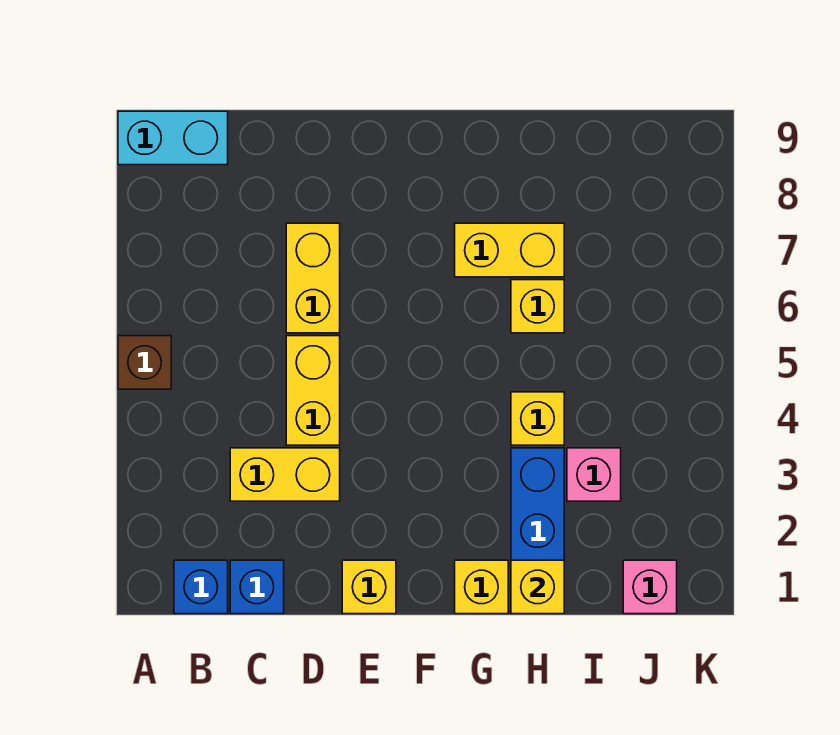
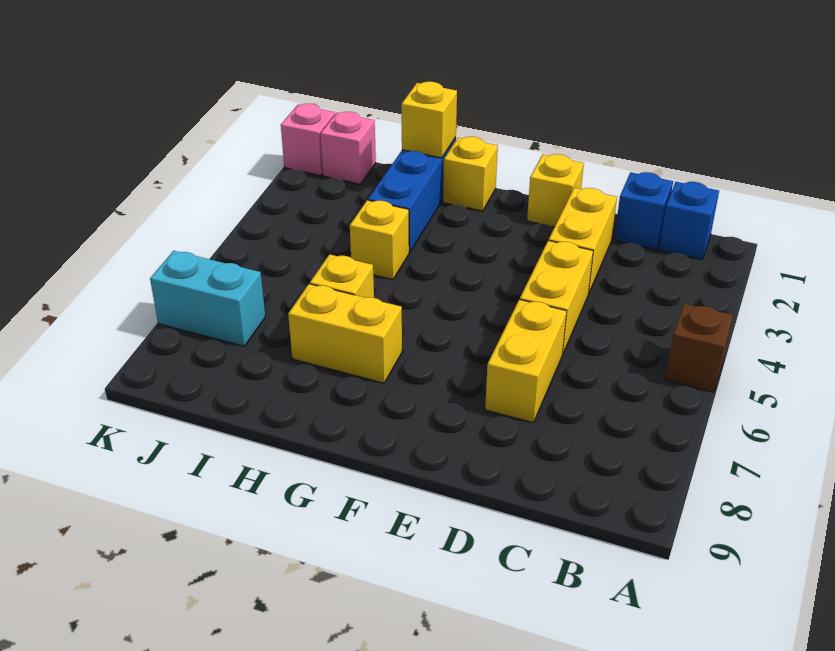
cyan 1x2 brick [118,111,228,165] -> cyan 1x2 brick moved to [150,251,265,346]
yellow 1x2 brick [230,448,340,501] -> yellow 1x2 brick turned to [549,188,617,294]
pink 1x1 brick [567,448,621,501] -> pink 1x1 brick moved to [281,104,335,176]

